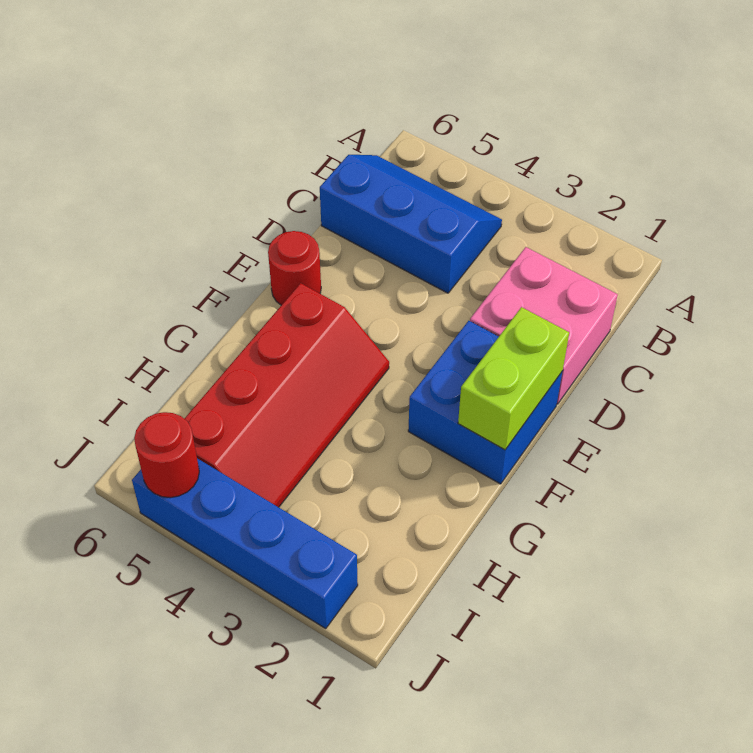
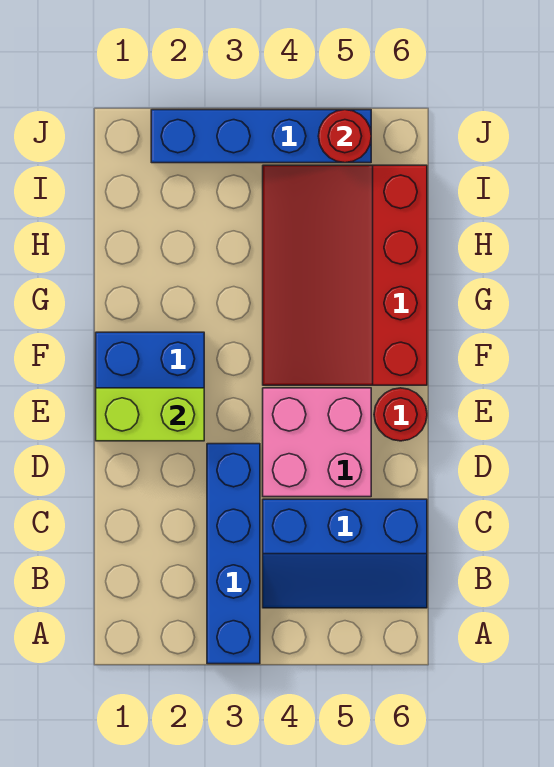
none -> blue 1x4 brick [207,444,260,664]
pink 2x2 brick [470,247,618,404] -> pink 2x2 brick moved to [263,388,371,497]
lime 1x2 brick [458,307,569,450] -> lime 1x2 brick turned to [96,388,204,441]
red 2x4 slope [184,283,389,507] -> red 3x4 slope [263,165,427,385]

